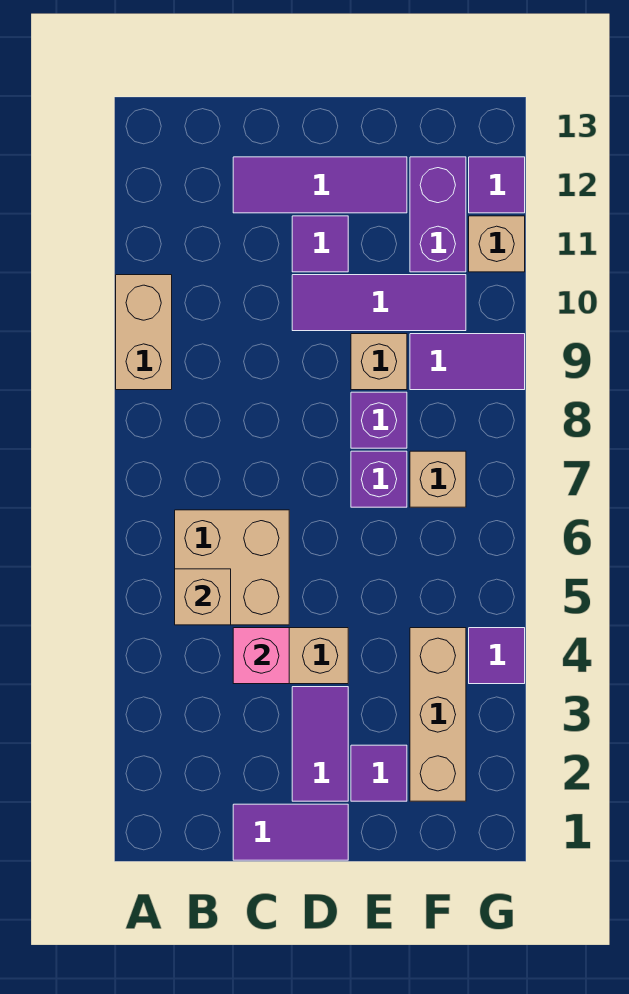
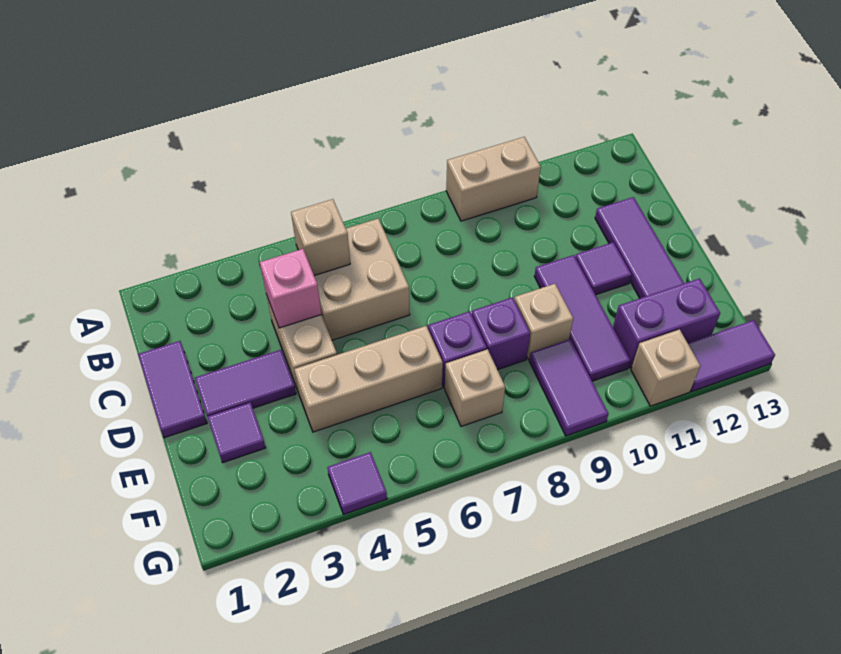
tan 1x3 brick [410,628,466,801] -> tan 1x3 brick moved to [294,326,443,432]
purple 1x1 tile [469,157,525,213] -> purple 1x2 tile [688,320,775,391]

